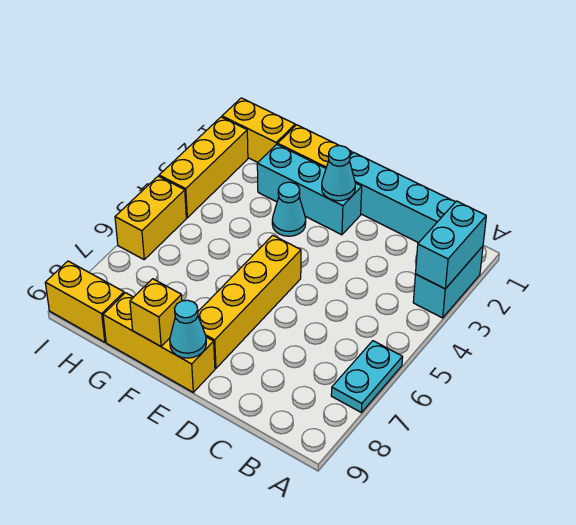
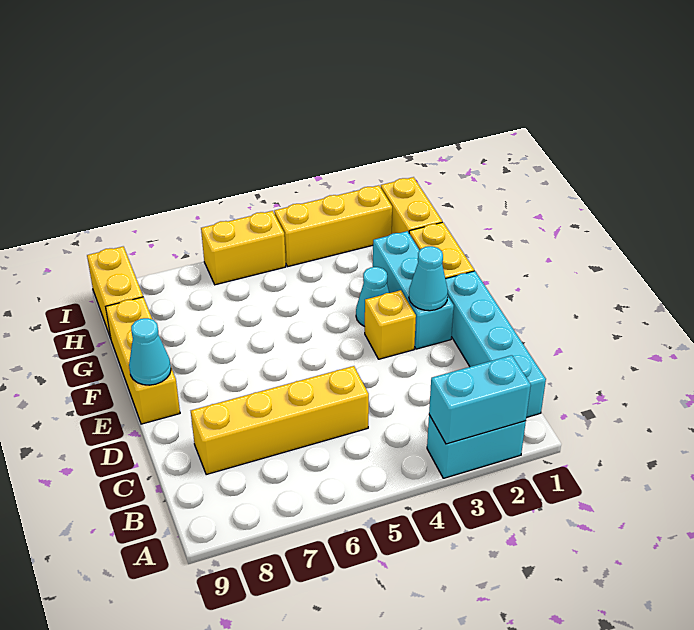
cyan 1x2 plate [331,341,403,412] -> none
yellow 1x4 brick [198,235,301,368] -> yellow 1x4 brick moved to [191,366,369,475]
yellow 1x1 brick [130,279,182,346] -> yellow 1x1 brick moved to [365,290,416,359]

